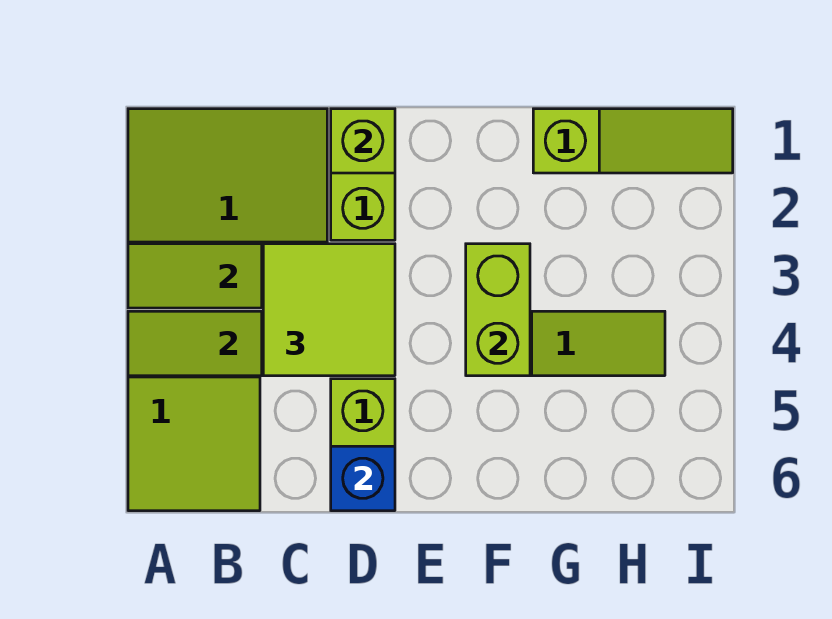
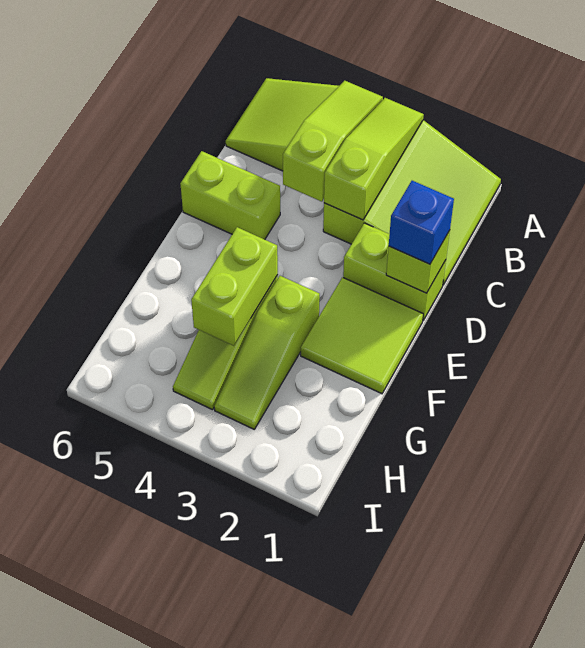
lime 2x2 tile [263,244,395,376] -> lime 2x2 tile moved to [301,277,423,394]
blue 1x1 brick [331,446,395,511] -> blue 1x1 brick moved to [388,181,454,264]
lime 1x2 brick [466,244,530,376] -> lime 1x2 brick turned to [191,227,278,346]
lime 1x3 slope [533,109,733,173] -> lime 1x3 slope moved to [214,276,320,429]

